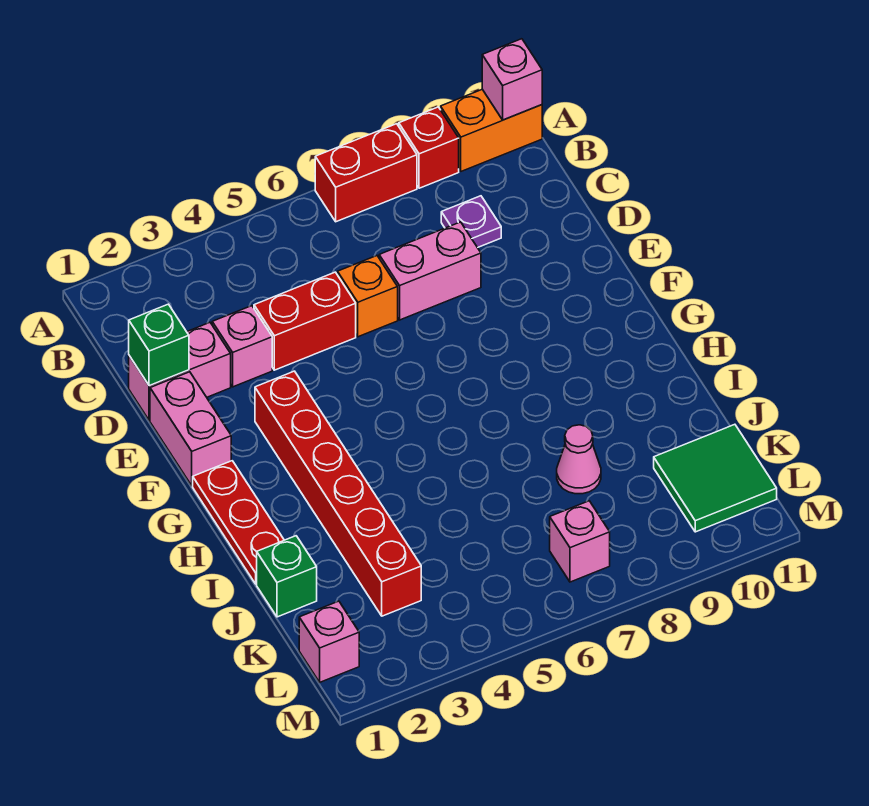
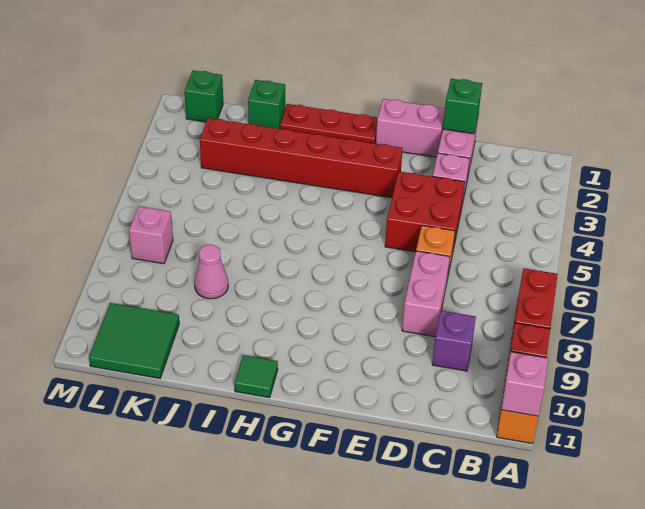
purple 1x1 plate [441,196,501,248] -> purple 1x1 brick [432,311,476,371]
red 1x2 brick [254,272,356,370] -> red 2x2 brick [385,171,465,254]
none -> green 1x1 tile [234,355,278,398]
pink 1x1 brick [299,601,359,682] -> green 1x1 brick [185,71,223,122]

